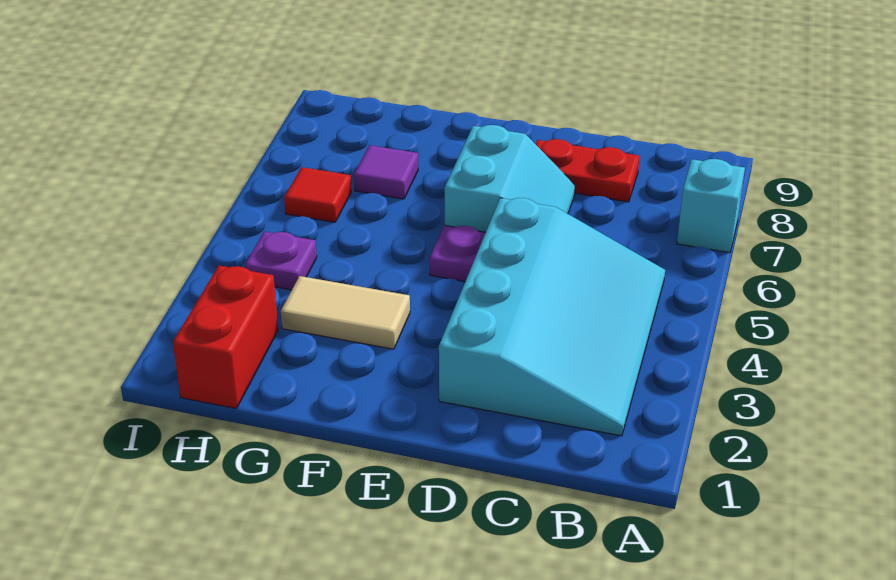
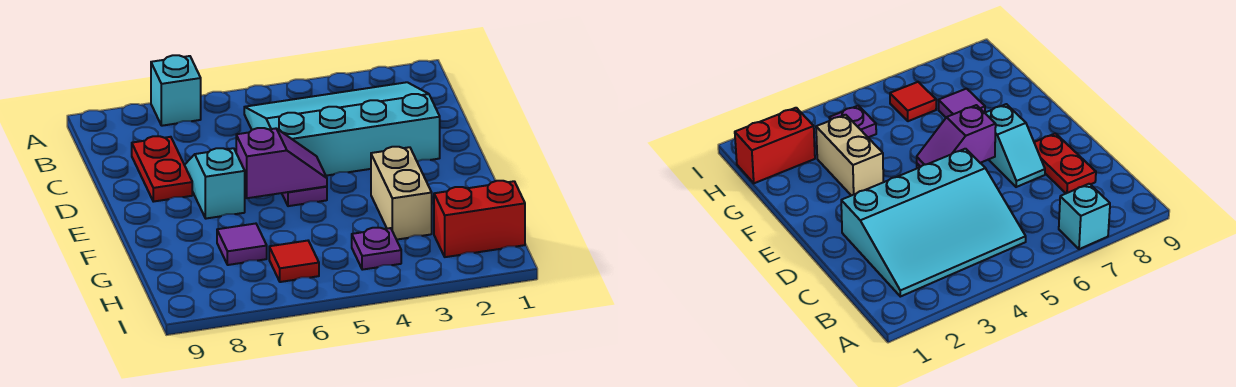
cyan 2x2 slope [445,125,575,232] -> cyan 1x2 slope [185,148,245,219]
none -> purple 1x2 slope [236,128,327,198]
tan 1x2 tile [281,276,410,349] -> tan 1x2 brick [371,147,432,240]

